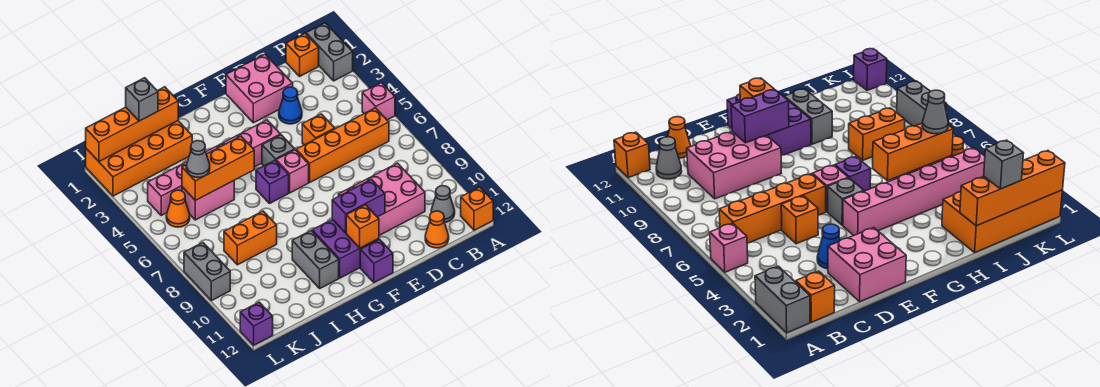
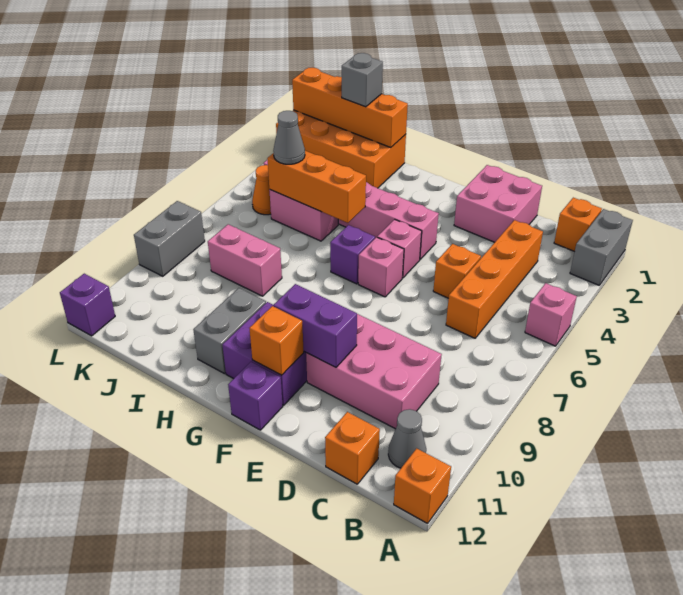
orange 1x4 brick [296,108,389,182] -> orange 1x4 brick turned to [446,220,543,338]
orange 1x1 cone [425,211,449,248] -> orange 1x1 brick [325,412,380,484]
blue 1x1 cone [279,87,302,124] -> none
grey 1x1 brick [262,135,295,166] -> pink 1x1 brick [377,219,422,278]
orange 1x2 brick [224,211,277,265] -> pink 1x2 brick [208,224,282,296]

